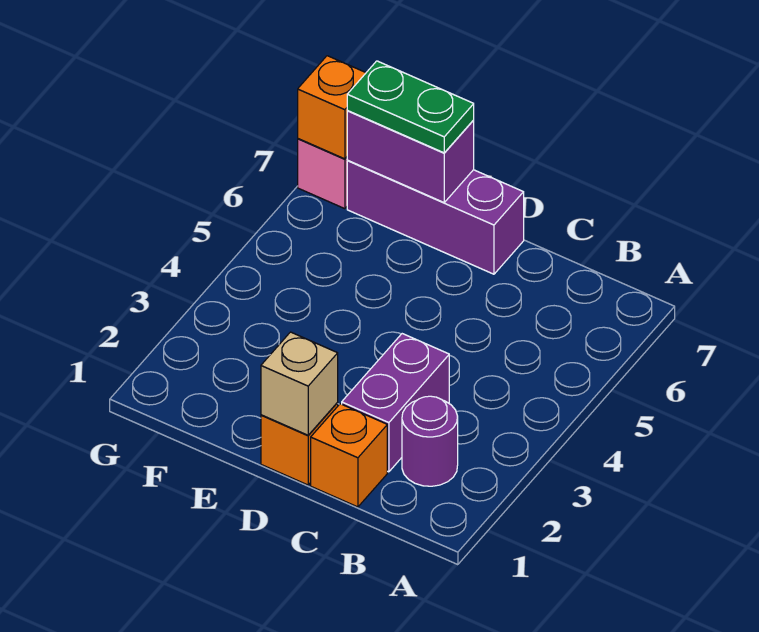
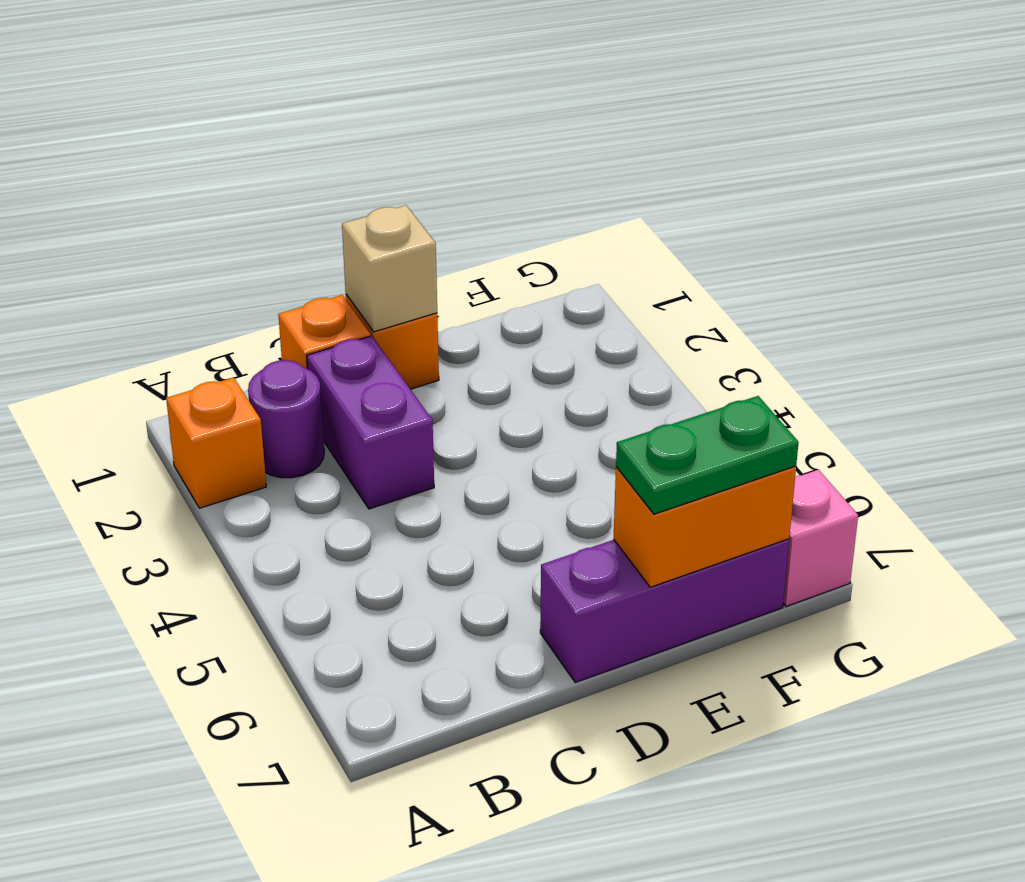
purple 1x2 brick [347,111,474,202] -> orange 1x2 brick [613,466,796,587]
orange 1x1 brick [298,56,366,159] -> orange 1x1 brick moved to [166,378,266,508]

